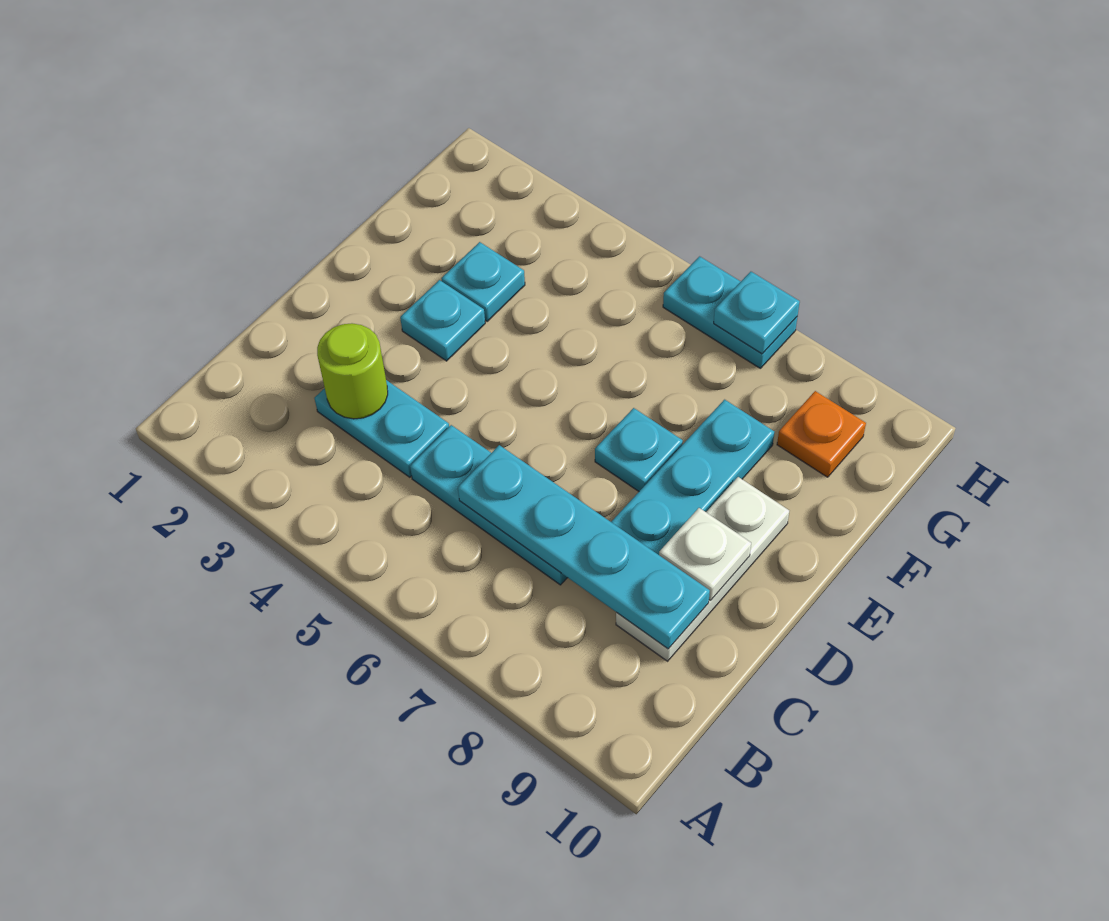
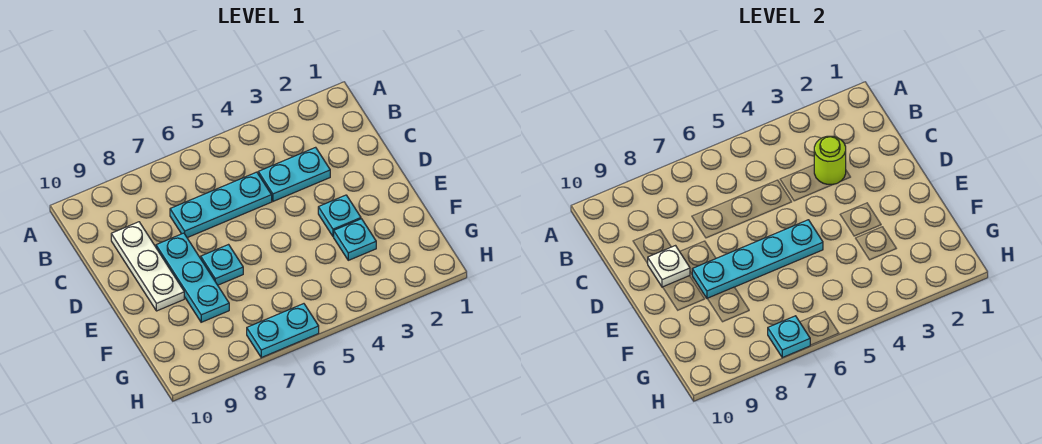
cyan 1x4 plate [458,445,710,649] -> cyan 1x4 plate moved to [692,220,823,299]
orange 1x1 plate [777,391,866,477] -> none

